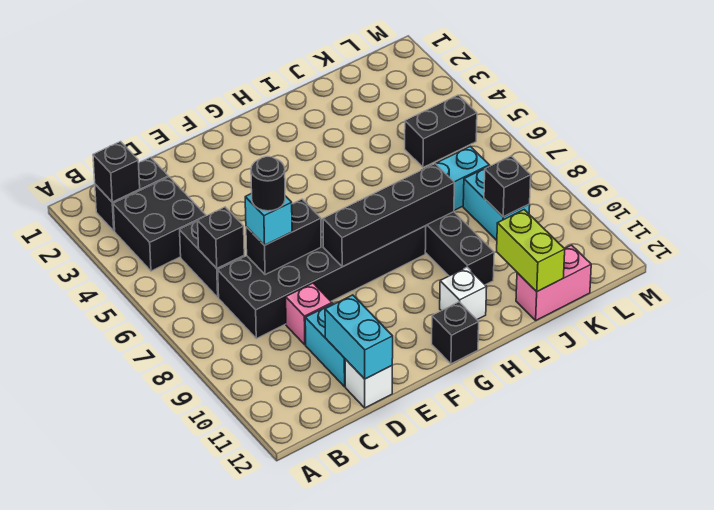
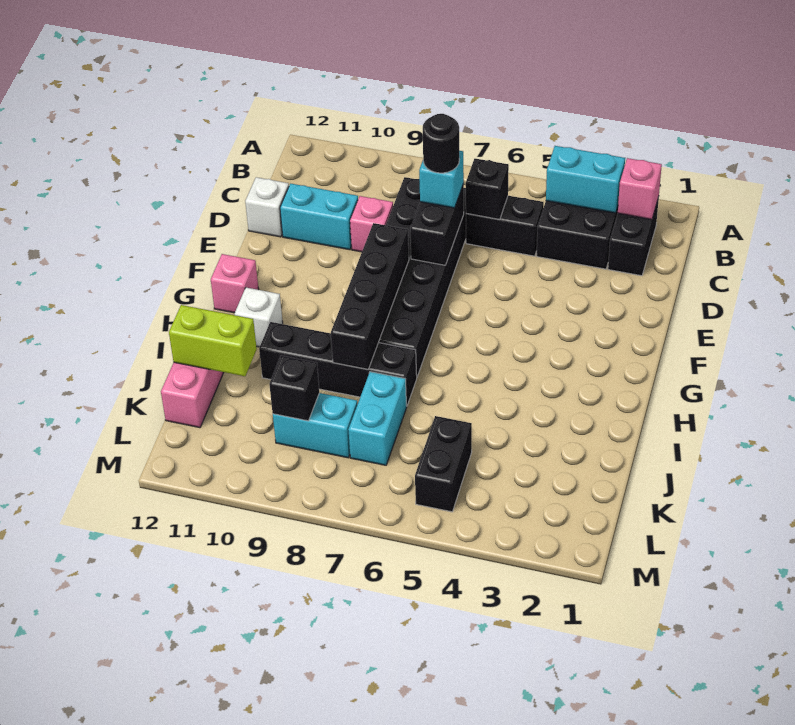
black 1x1 brick [93,142,140,202] -> pink 1x1 brick [618,158,662,219]
cyan 1x2 brick [325,295,393,379] -> cyan 1x2 brick moved to [546,146,625,213]
black 1x1 brick [432,302,479,364] -> pink 1x1 brick [211,254,259,313]

